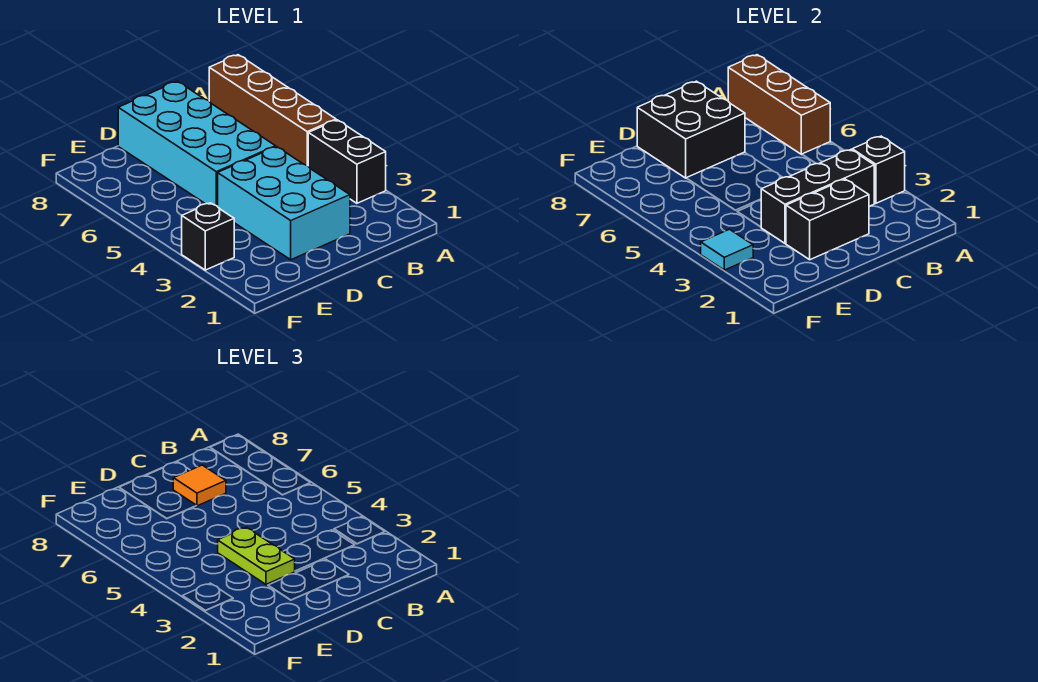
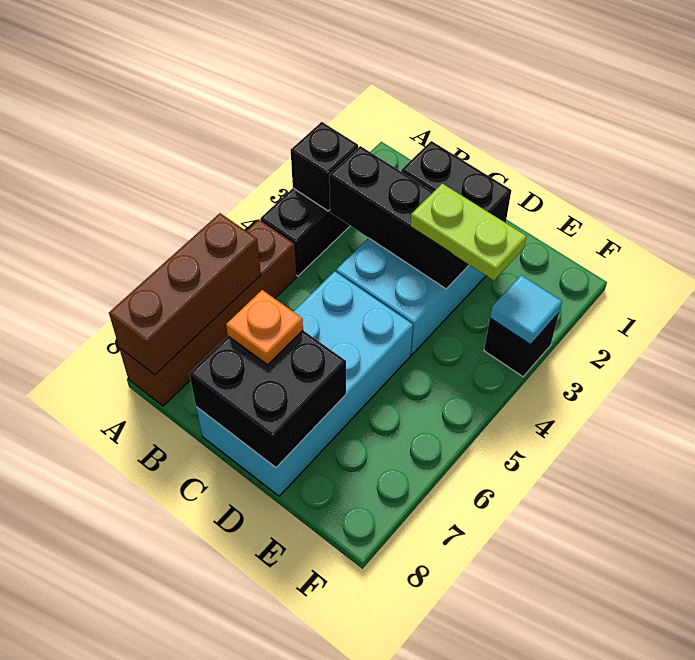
orange 1x1 tile [173,465,226,506] -> orange 1x1 plate [226,290,303,365]
lime 1x2 plate [218,527,295,584] -> lime 1x2 plate turned to [410,184,526,280]

